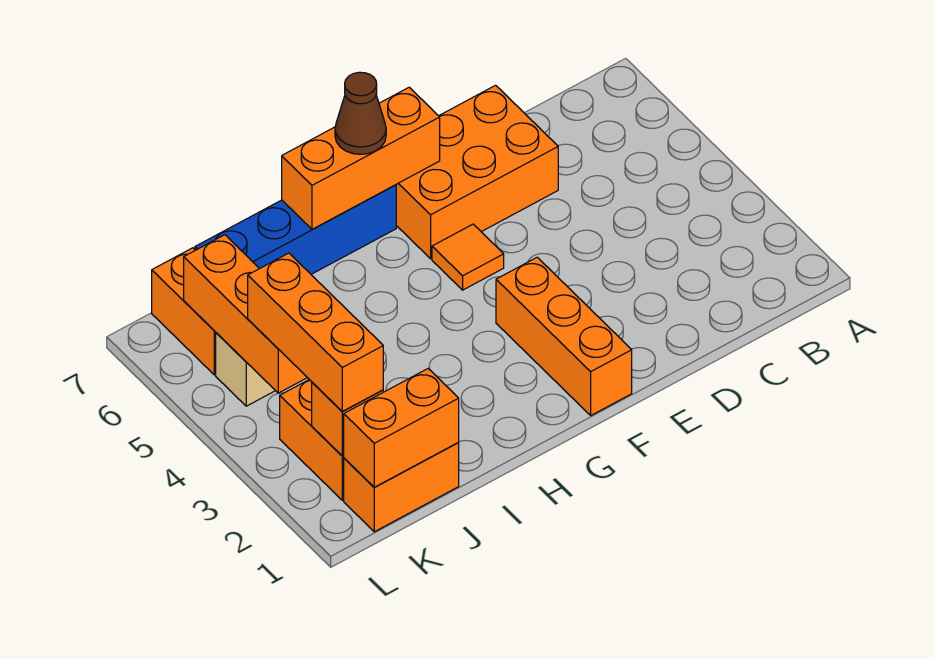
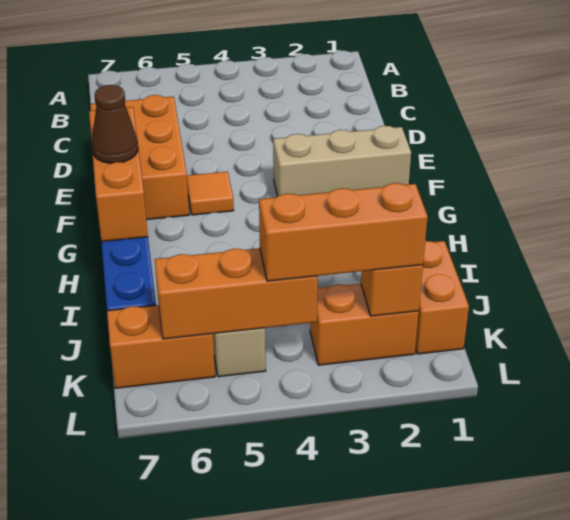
orange 1x3 brick [496,257,632,415] -> tan 1x3 brick [273,126,411,196]
orange 1x2 brick [344,369,459,487] -> none

